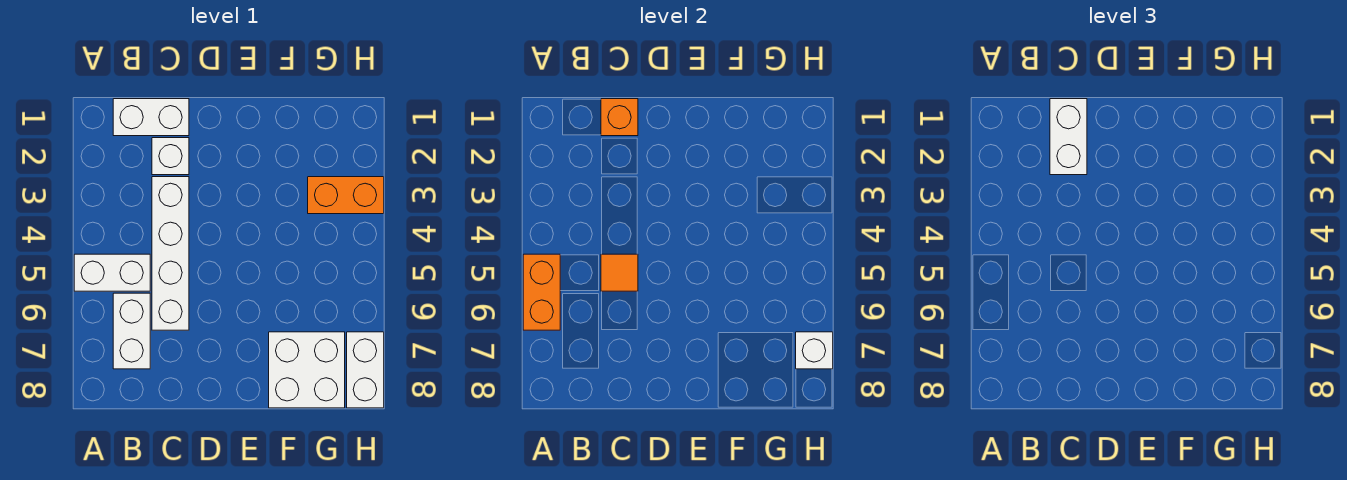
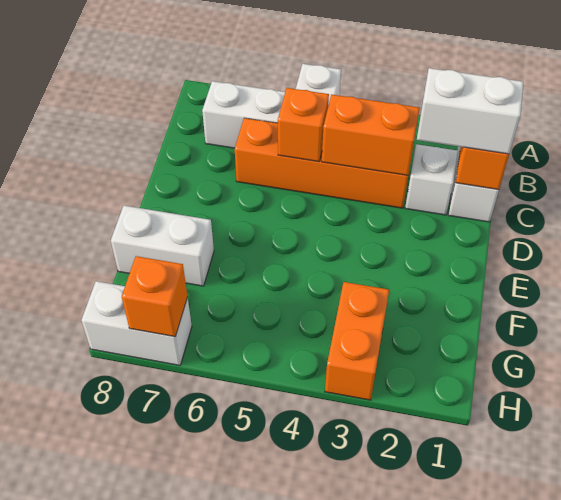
orange 1x2 brick [523,254,560,330] -> orange 1x2 brick moved to [322,94,420,175]
white 1x4 brick [152,177,189,330] -> orange 1x4 brick [235,118,408,208]
orange 1x1 tile [601,254,638,291] -> orange 1x1 brick [278,88,329,162]
white 2x2 brick [269,332,345,408] -> white 1x2 brick [111,206,214,286]
white 1x1 brick [796,332,833,369] -> orange 1x1 brick [122,256,188,337]

